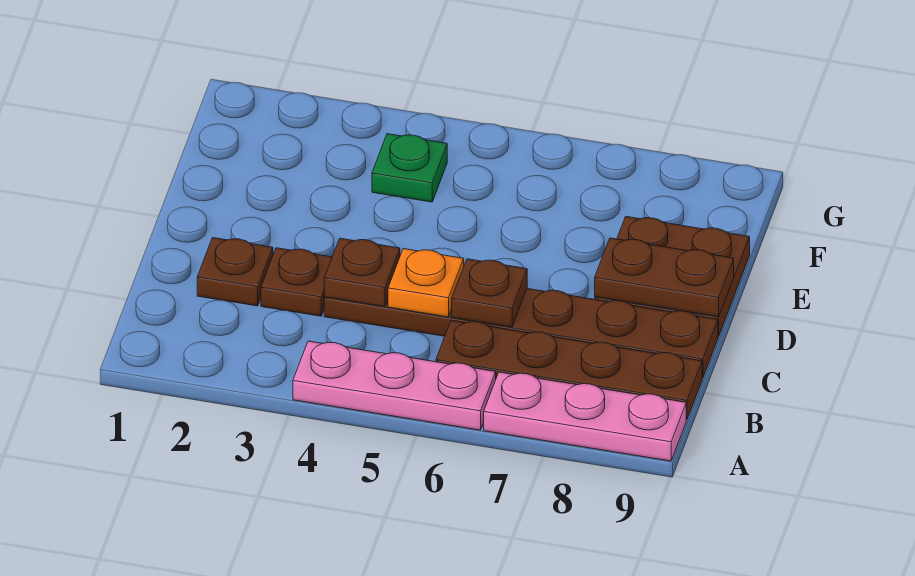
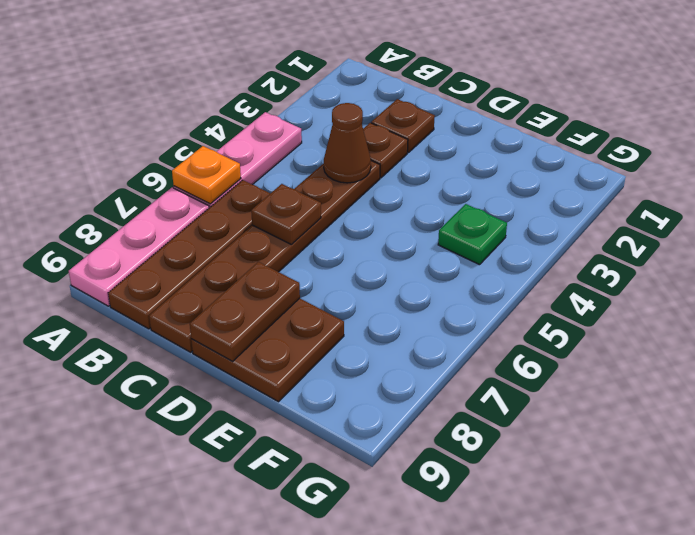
brown 1x1 plate [324,238,400,307] -> brown 1x1 cone [324,103,371,183]
orange 1x1 plate [388,249,464,317] -> orange 1x1 plate moved to [172,146,241,204]

